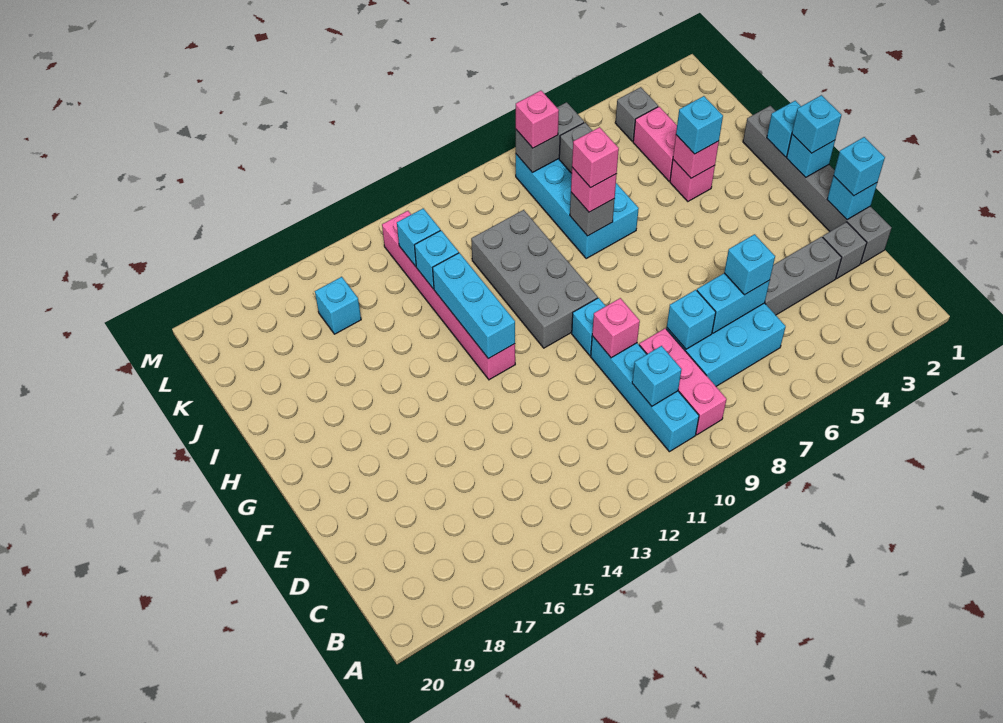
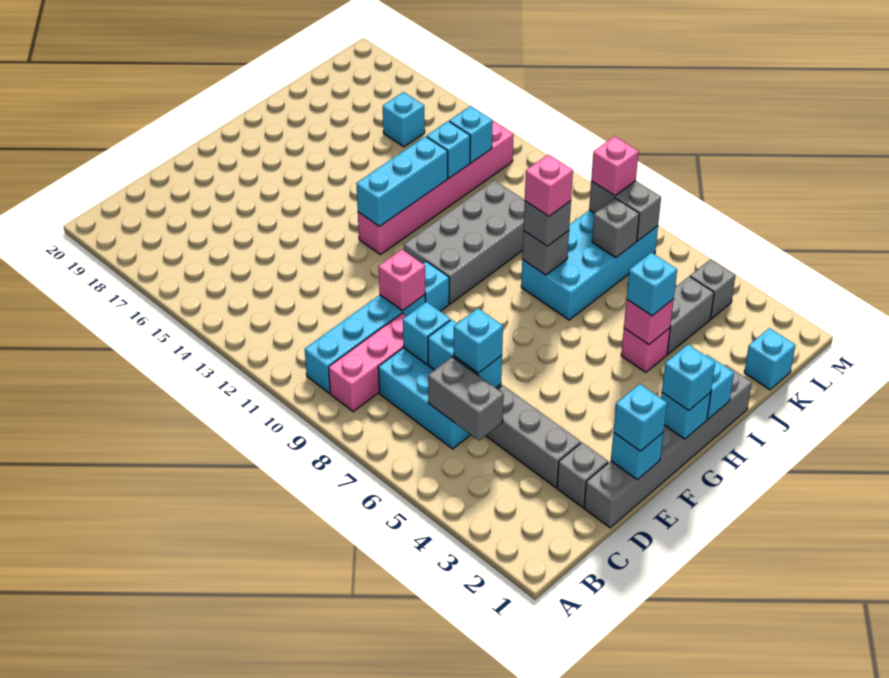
none -> grey 1x2 brick [428,357,504,441]
cyan 1x1 brick [632,346,682,406] -> cyan 1x1 brick moved to [744,328,795,390]
pink 1x1 brick [571,167,617,212] -> grey 1x1 brick [523,201,571,246]
pink 1x2 brick [633,107,677,181] -> grey 1x2 brick [667,276,714,354]

